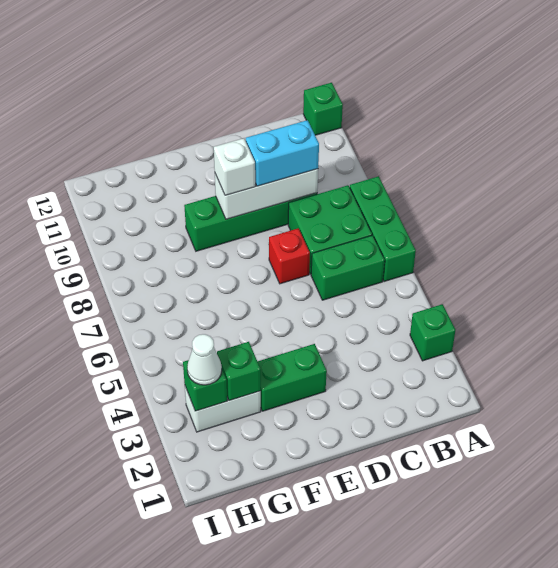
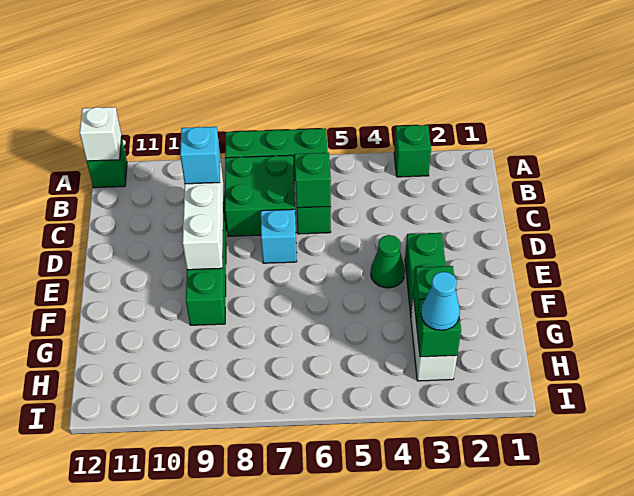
none -> green 1x1 brick [295,153,331,208]
cyan 1x2 brick [246,120,319,186] -> cyan 1x1 brick [180,127,221,184]
red 1x1 brick [269,228,310,284] -> cyan 1x1 brick [261,209,297,263]
none -> green 1x1 cone [371,235,405,288]
white 1x1 brick [214,138,255,195] -> white 1x1 brick moved to [80,107,122,161]
white 1x1 cone [187,334,222,385] -> cyan 1x1 cone [421,272,460,330]

